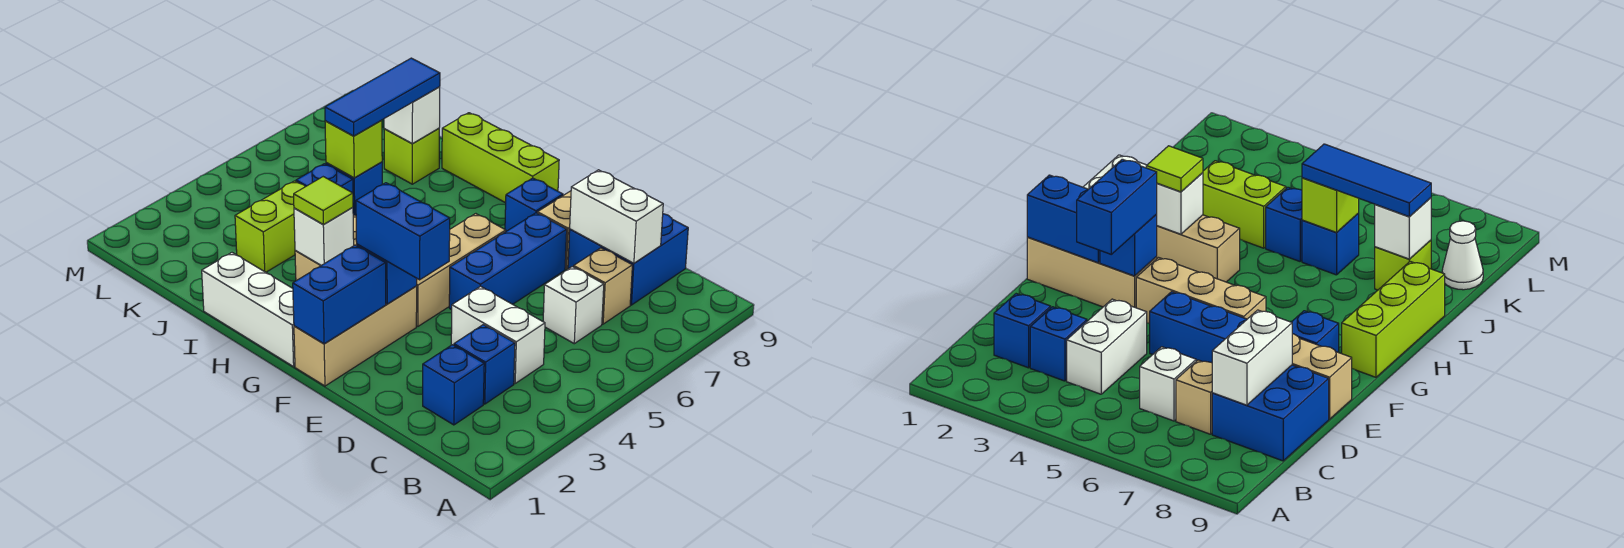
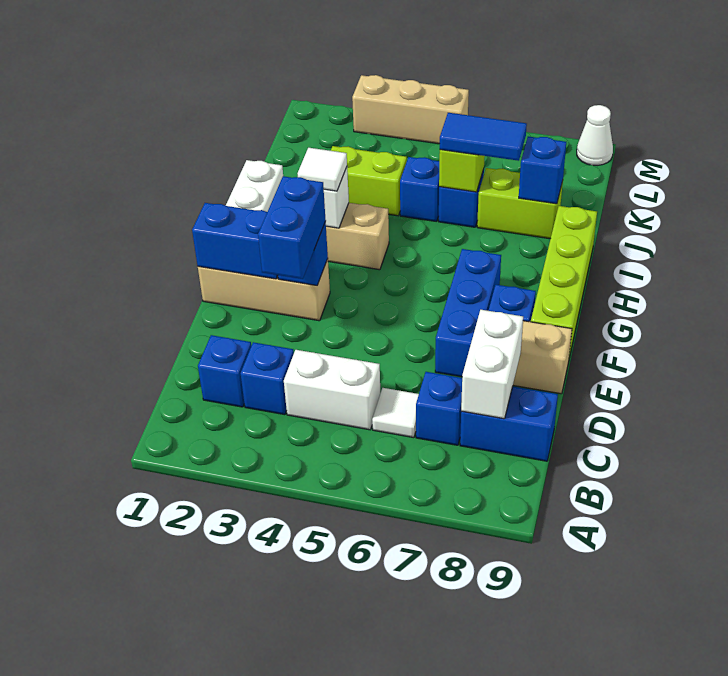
white 1x2 brick [451,286,545,383] -> white 1x2 brick turned to [284,350,380,430]
white 1x1 brick [543,267,604,344] -> white 1x1 tile [372,388,419,438]
tan 1x1 brick [574,248,632,324] -> blue 1x1 brick [416,372,462,445]
blue 2x2 brick [568,214,688,305] -> blue 1x2 brick [460,387,558,461]
blue 1x3 brick [449,213,567,310] -> blue 1x3 brick turned to [435,249,501,377]
tan 1x3 brick [416,214,506,326] -> tan 1x3 brick moved to [352,75,469,144]
lime 1x3 brick [442,113,559,203] -> lime 1x4 brick [531,206,597,362]
lime 1x1 tile [294,177,353,224] -> white 1x1 tile [297,148,347,191]
blue 1x3 tile [325,58,440,136] -> blue 1x2 tile [440,113,527,161]
lime 1x1 brick [384,129,439,184] -> lime 1x2 brick [477,168,563,239]
white 1x1 brick [384,87,440,144] -> blue 1x1 brick [519,136,566,204]
white 1x1 cone [1442,221,1483,290] -> white 1x1 cone moved to [577,105,613,165]

